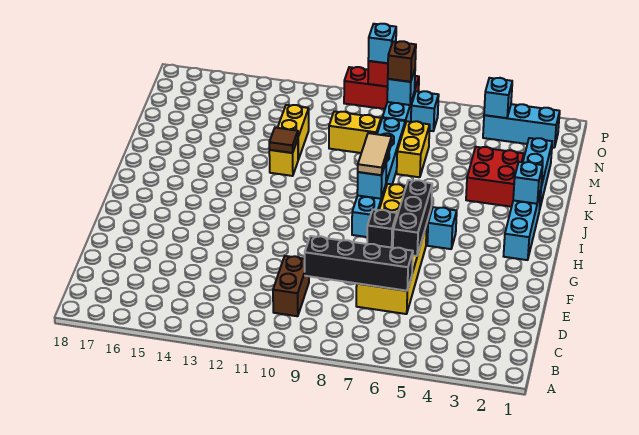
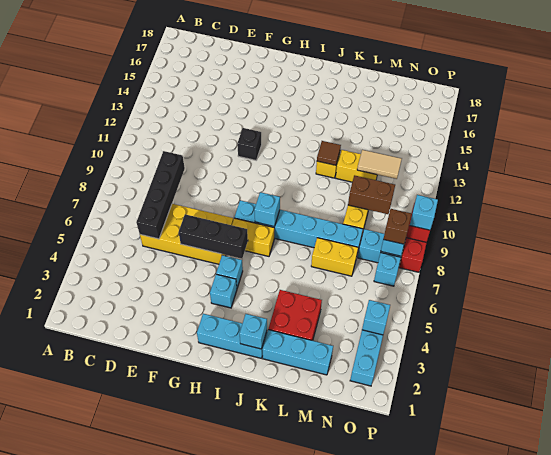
brown 1x2 brick [273,256,309,316] -> brown 1x2 brick moved to [348,175,395,214]
black 1x1 brick [367,209,397,248] -> black 1x1 brick moved to [237,128,262,160]
none -> cyan 1x1 brick [210,274,237,308]
tan 1x2 tile [358,133,392,175] -> tan 1x2 tile moved to [357,150,402,179]

